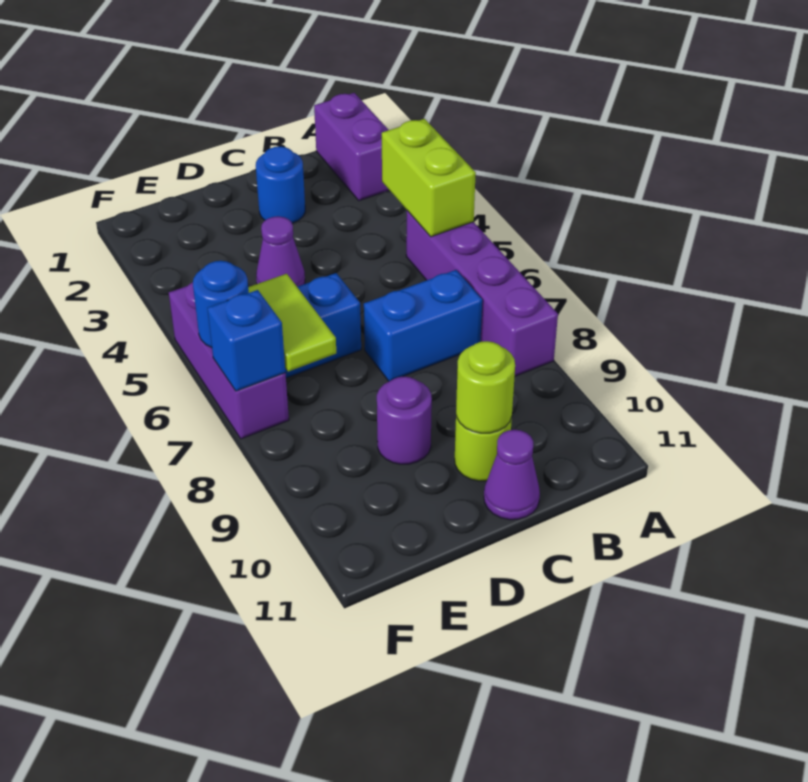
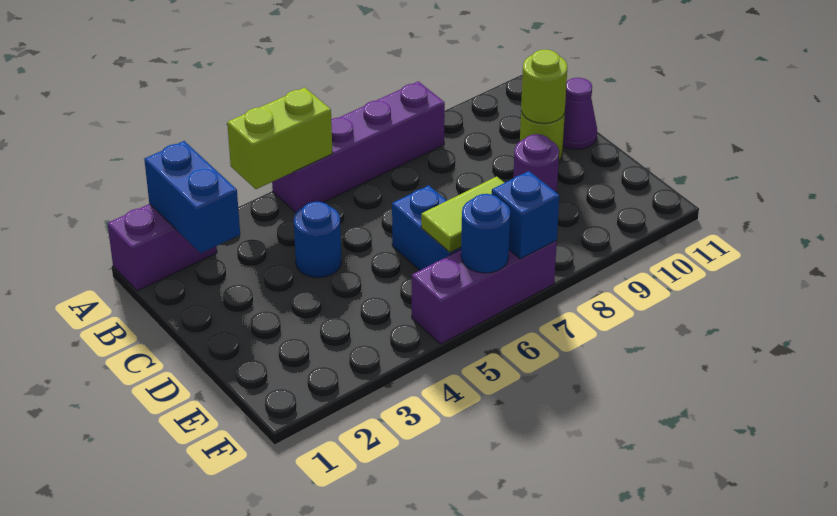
blue 1x2 brick [364,270,482,381] -> blue 1x2 brick moved to [144,141,240,253]
blue 1x1 round brick [256,146,305,223] -> blue 1x1 round brick moved to [294,202,342,278]
purple 1x1 cone [256,216,305,287] -> none

